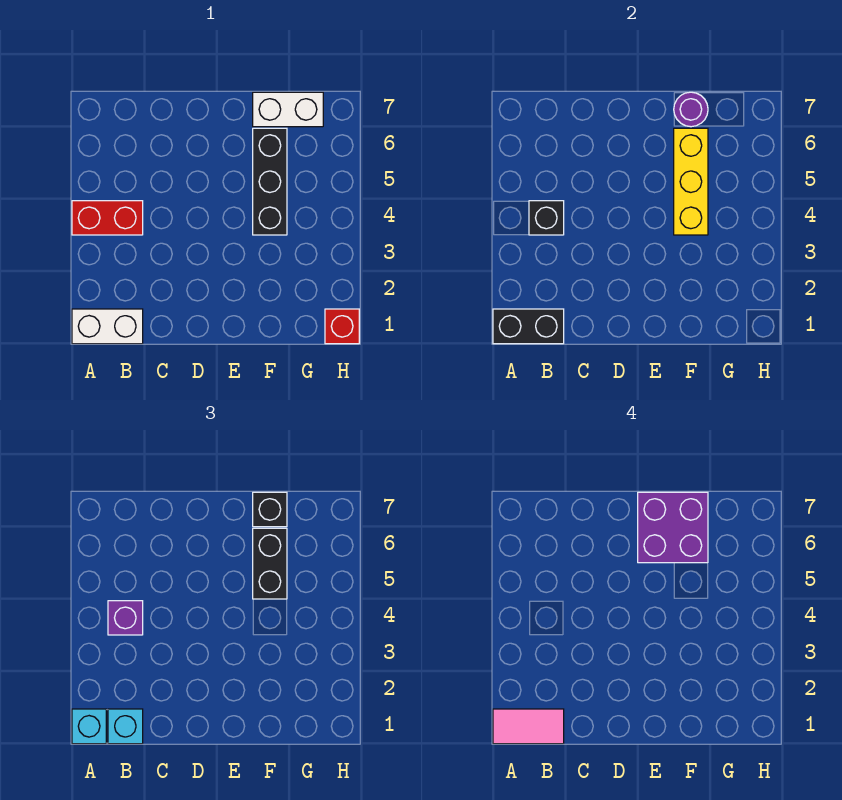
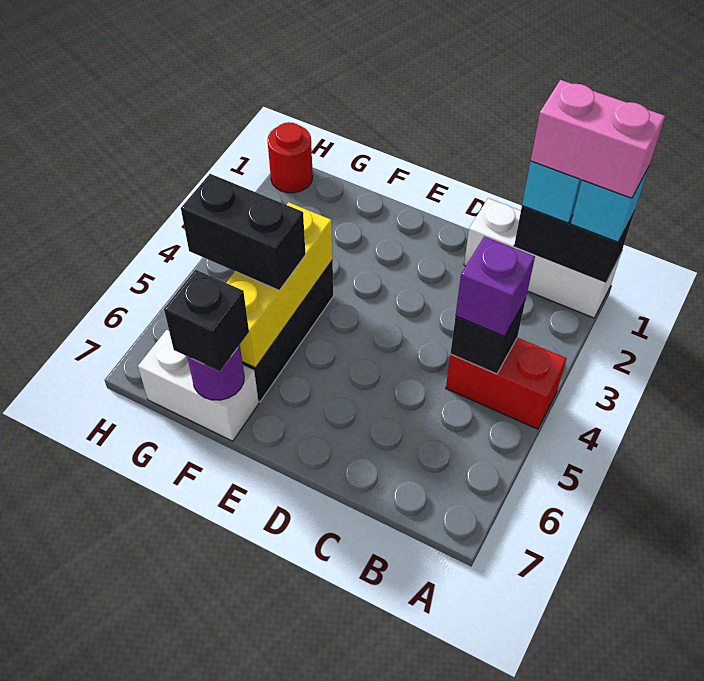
white 1x2 brick [72,309,143,344] -> white 1x3 brick [464,198,621,318]
pink 1x2 tile [493,709,564,744] -> pink 1x2 brick [531,80,665,198]
purple 2x2 brick [638,492,708,563] -> none
black 1x2 brick [253,528,287,599] -> black 1x2 brick turned to [181,174,306,290]
red 1x1 brick [325,309,359,344] -> red 1x1 round brick [268,122,313,193]

